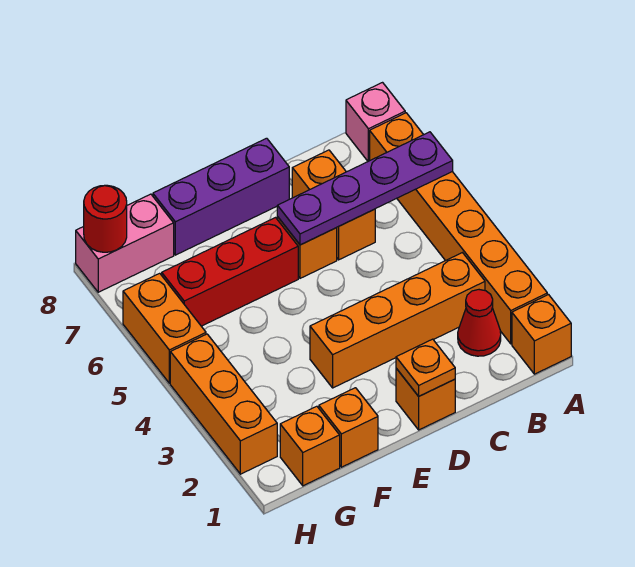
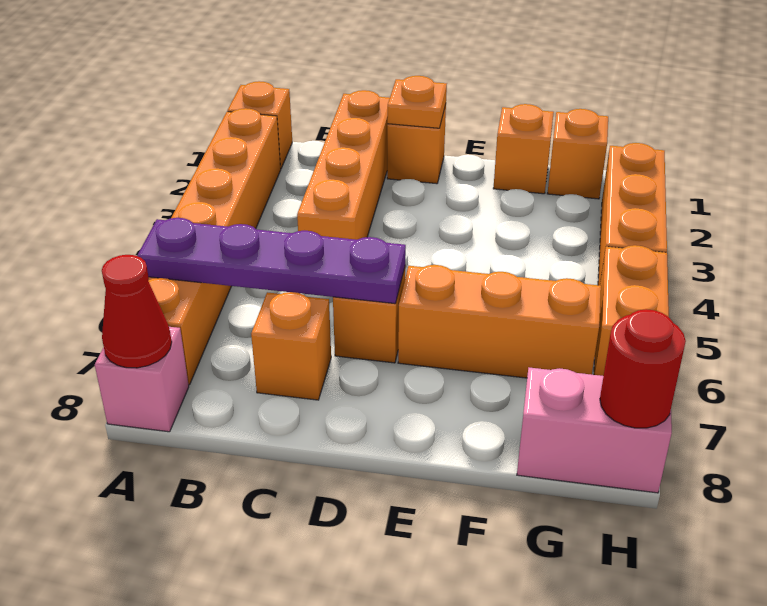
red 1x1 cone [458,290,501,356] -> red 1x1 cone moved to [102,255,172,368]
orange 1x4 brick [310,253,485,388] -> orange 1x4 brick turned to [297,90,390,240]
orange 1x2 brick [292,150,375,260] -> orange 1x1 brick [251,292,331,400]
purple 1x3 brick [153,138,289,255] -> none
red 1x3 brick [162,218,298,326] -> orange 1x3 brick [398,265,601,378]

